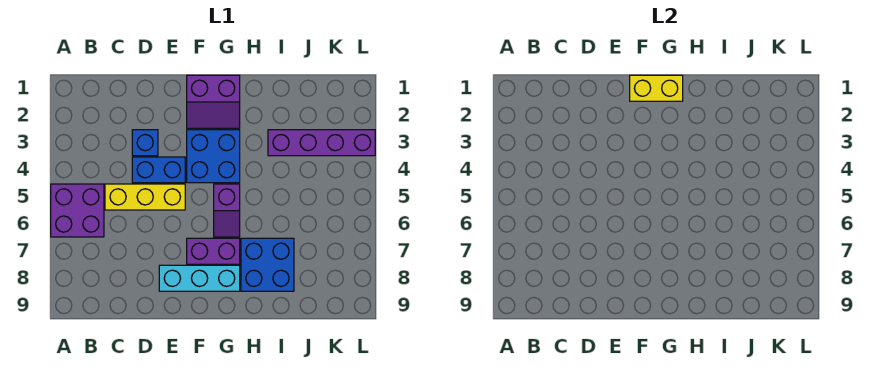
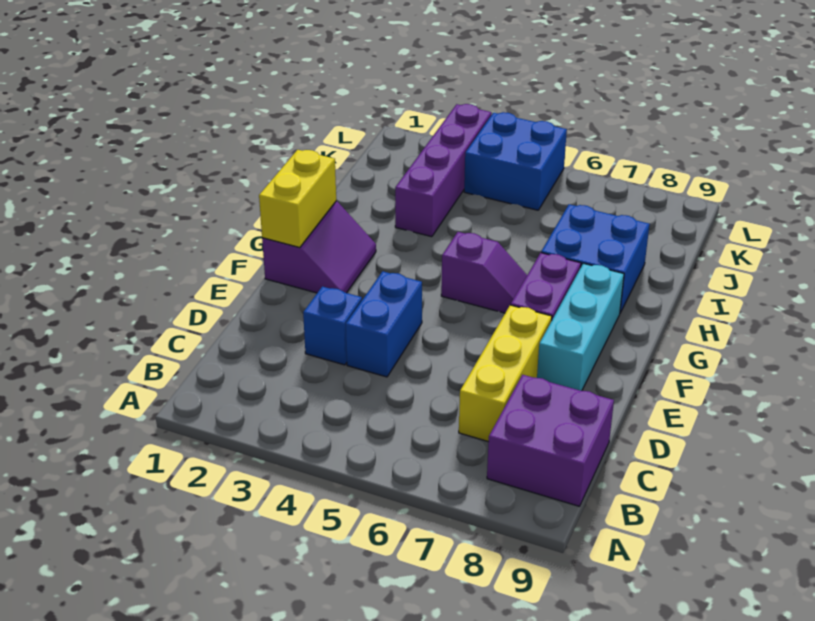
purple 2x2 brick [51,184,104,237] -> purple 2x2 brick moved to [487,375,614,506]
yellow 1x3 brick [105,184,185,210] -> yellow 1x3 brick moved to [459,305,552,442]
blue 2x2 brick [187,130,240,183] -> blue 2x2 brick moved to [464,112,567,210]

